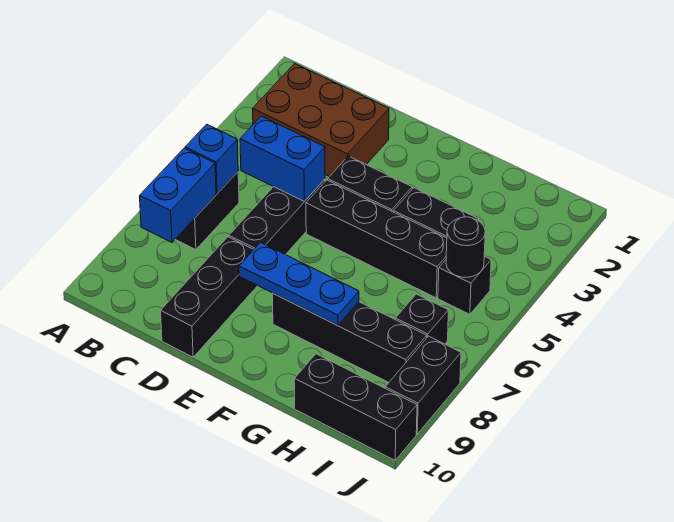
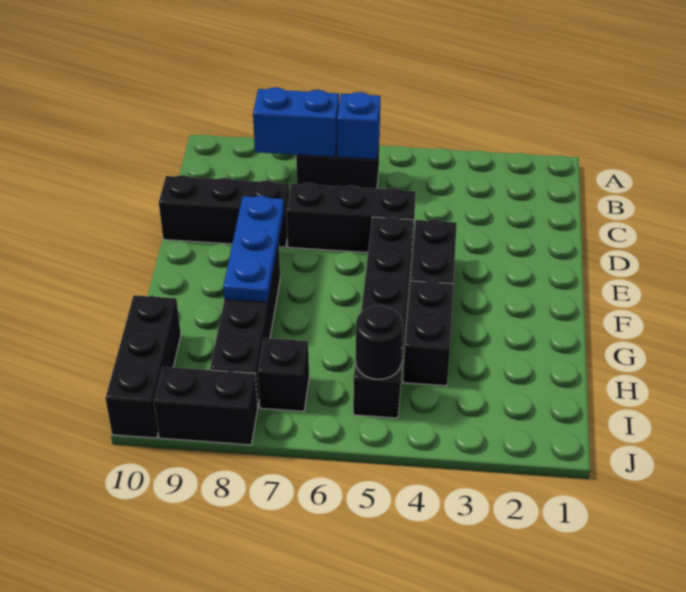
brown 2x3 brick [253,64,389,177] -> none
blue 1x2 brick [240,116,325,202] -> none

